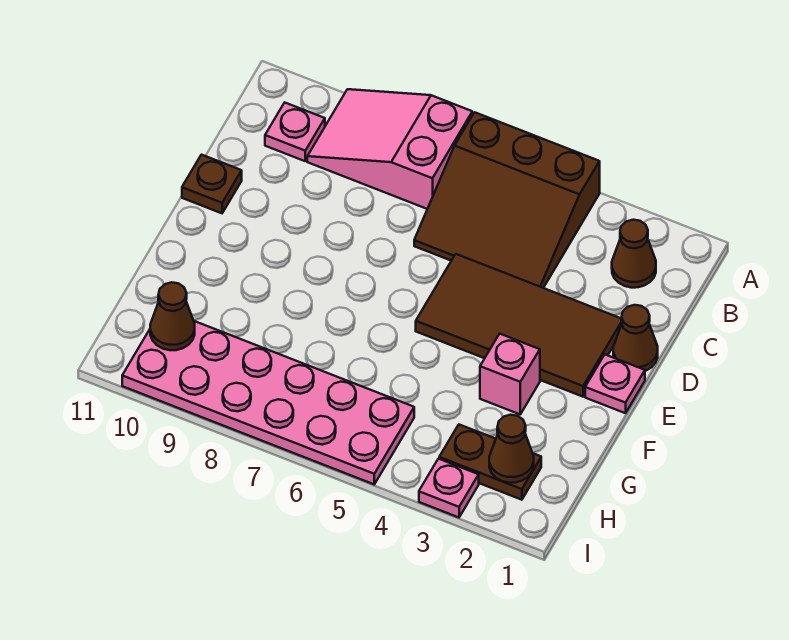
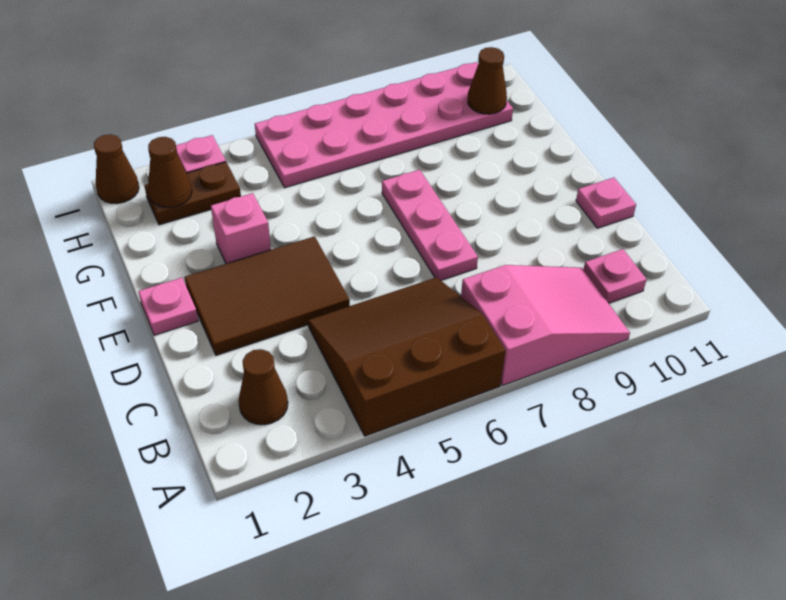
brown 1x1 cone [613,305,658,371] -> brown 1x1 cone moved to [94,134,139,204]
brown 2x4 tile [416,254,622,397] -> brown 2x3 tile [185,236,350,355]
none -> pink 1x3 plate [382,170,478,280]
brown 1x1 plate [182,155,242,213] -> pink 1x1 plate [576,178,636,228]

